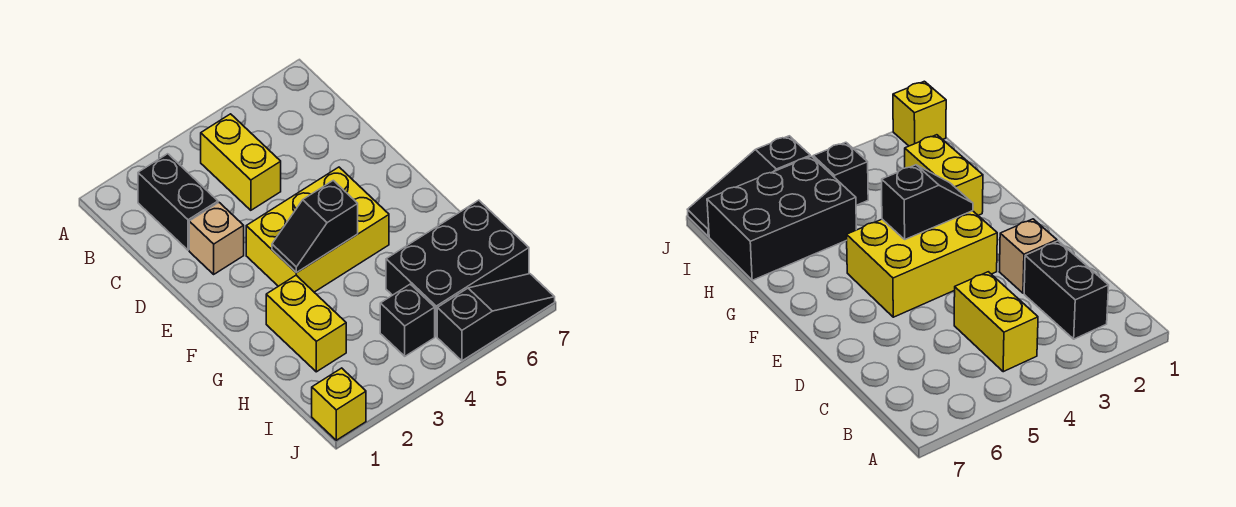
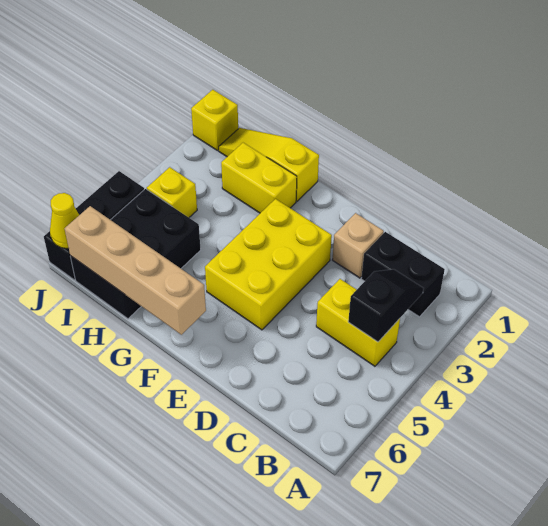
black 1x2 slope [272,180,358,273] -> black 1x2 slope moved to [348,269,424,342]
none -> tan 1x4 brick [65,206,206,335]
none -> yellow 1x3 slope [219,128,319,201]
black 1x1 brick [380,284,435,356] -> yellow 1x1 brick [147,167,197,217]
black 1x3 slope [437,274,555,361] -> black 1x3 brick [44,171,144,280]
none -> yellow 1x1 cone [50,193,79,248]

